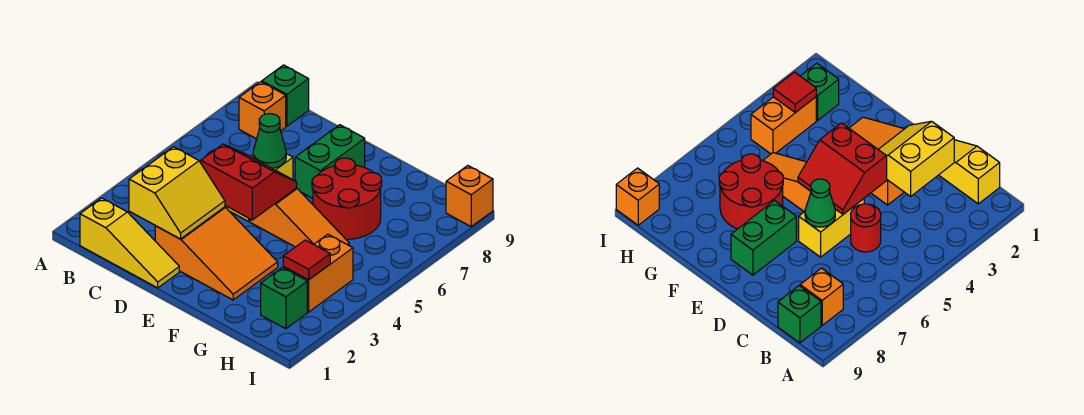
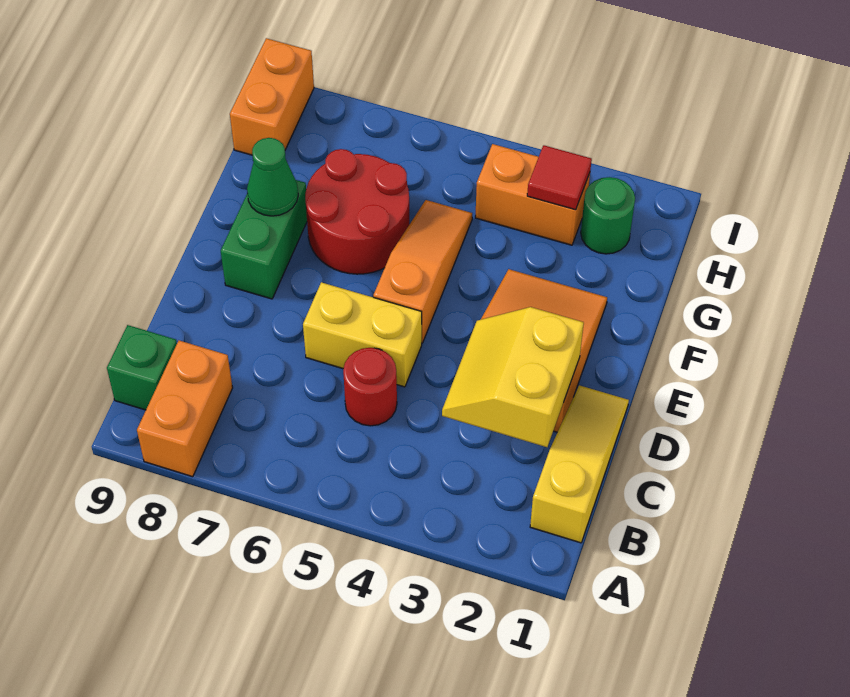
orange 1x1 brick [239,82,286,139] -> orange 1x2 brick [137,341,233,477]
yellow 2x2 slope [129,147,225,239] -> yellow 2x2 slope turned to [442,307,584,447]
red 2x2 slope [201,144,297,220] -> none
green 1x1 cone [253,114,286,168] -> green 1x1 cone moved to [247,138,298,216]
green 1x2 brick [295,125,365,198] -> green 1x2 brick turned to [221,180,307,299]
green 1x1 brick [261,268,307,329] -> green 1x1 round brick [581,177,635,254]
orange 1x1 brick [446,166,493,227] -> orange 1x2 brick [230,38,314,155]

